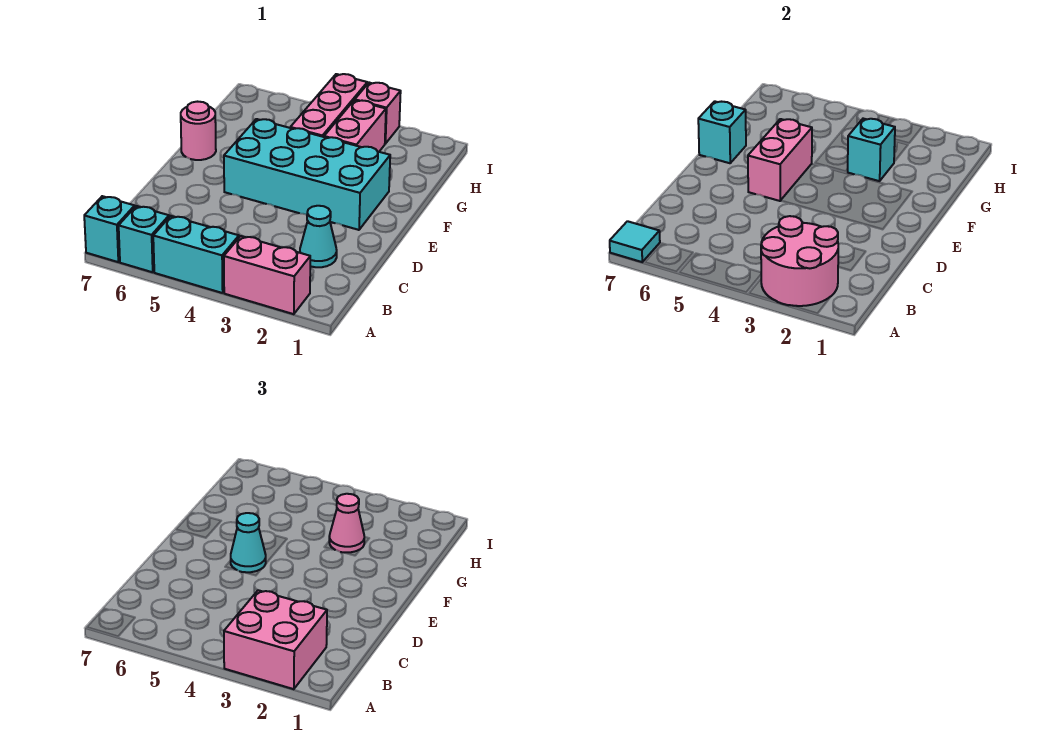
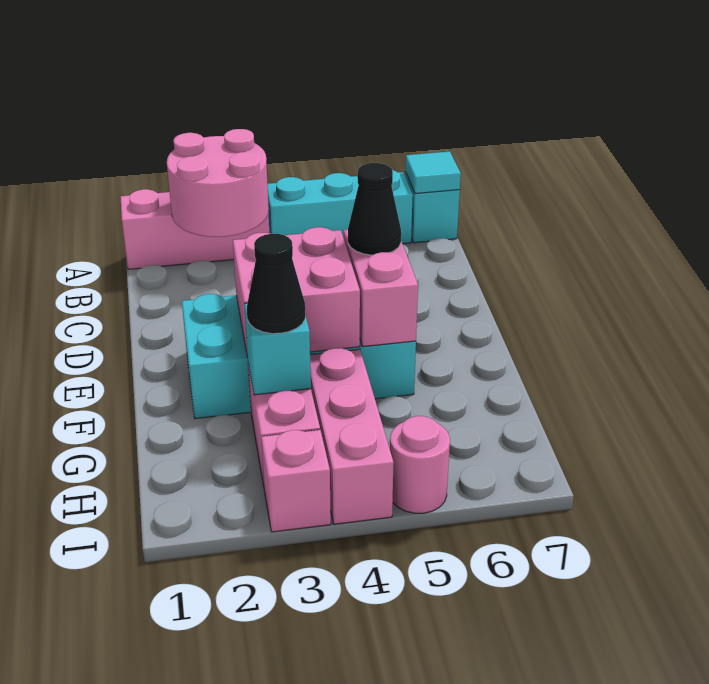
pink 1x2 brick [224,236,310,314] -> pink 1x3 brick [120,189,269,269]
pink 2x2 brick [224,590,327,689] -> pink 2x2 brick moved to [233,227,360,358]
cyan 1x1 cone [300,206,337,267] -> none
cyan 1x1 cone [231,513,266,572] -> black 1x1 cone [348,163,401,255]
pink 1x1 round brick [181,102,216,160] -> pink 1x1 round brick moved to [390,416,450,513]
cyan 1x1 brick [698,101,746,163] -> none
pink 1x1 cone [329,494,364,552] -> black 1x1 cone [247,234,305,334]

